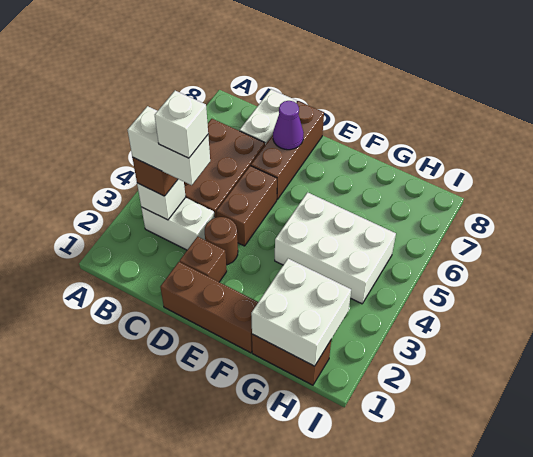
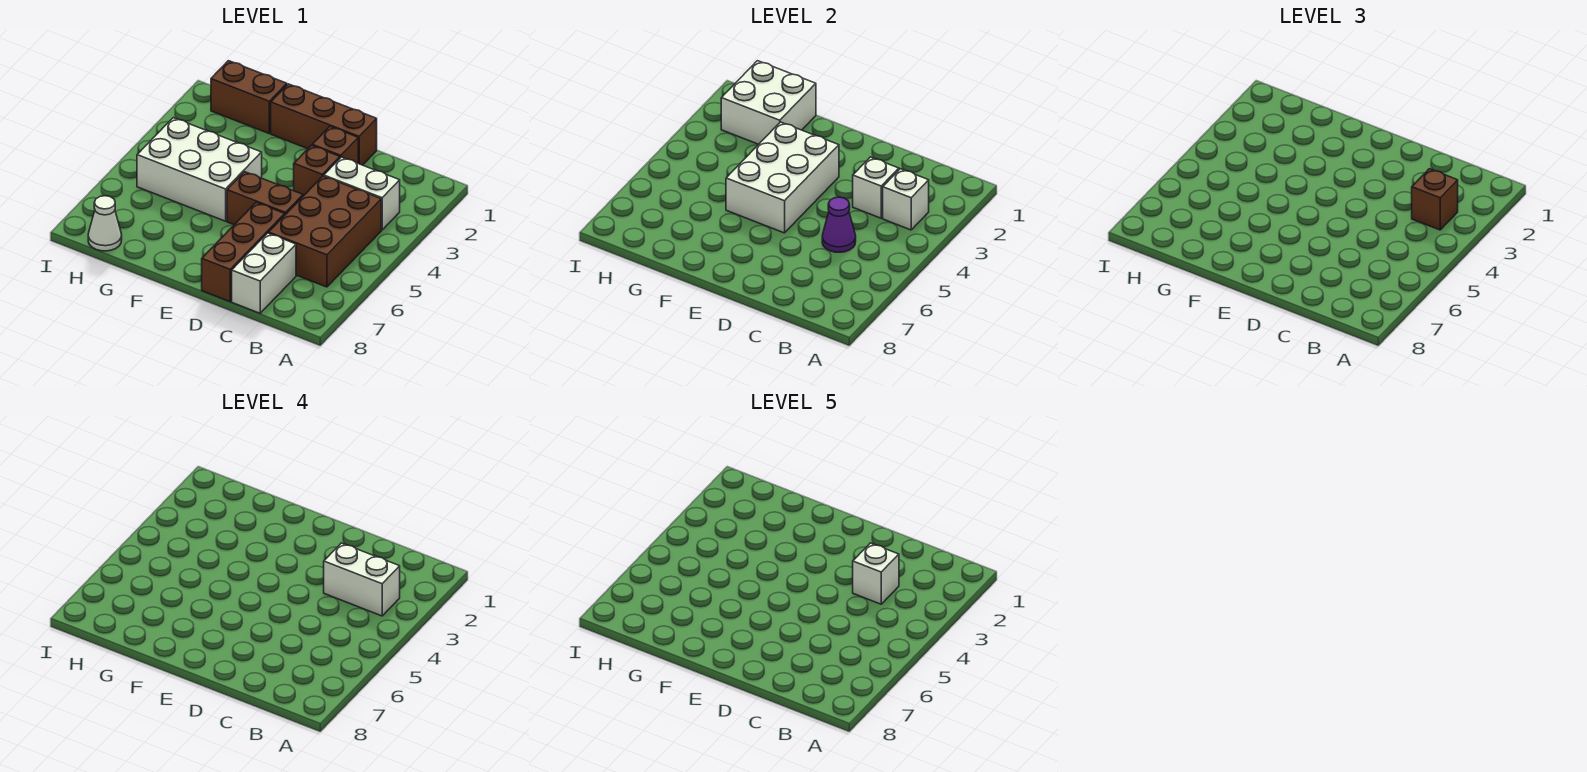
none -> white 1x1 brick [853,157,899,218]
brown 1x1 round brick [205,217,238,265] -> brown 1x1 brick [294,145,340,196]
brown 1x2 brick [216,166,277,246] -> brown 1x2 brick turned to [227,172,303,225]
purple 1x1 cone [273,101,304,150] -> purple 1x1 cone moved to [822,197,856,252]
none -> white 2x3 brick [726,122,839,233]
none -> white 1x1 cone [88,196,122,251]

